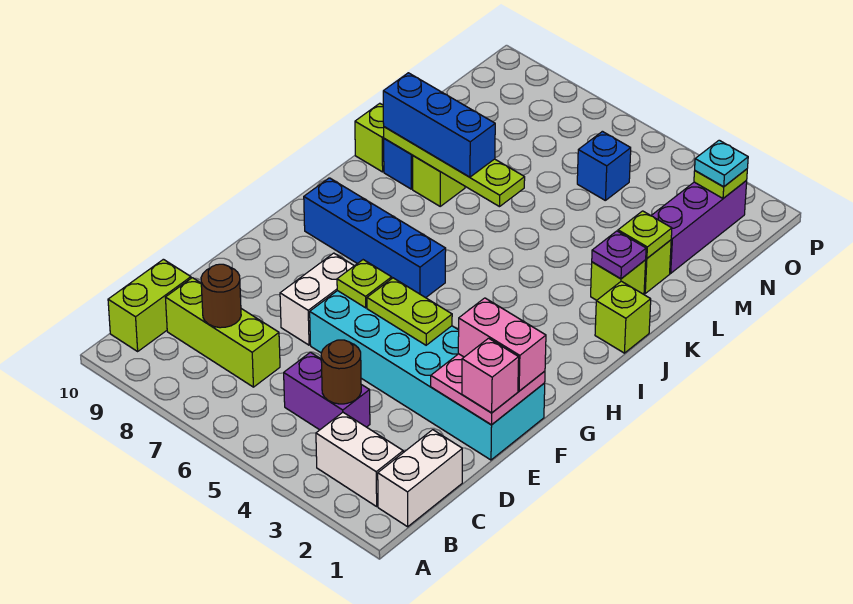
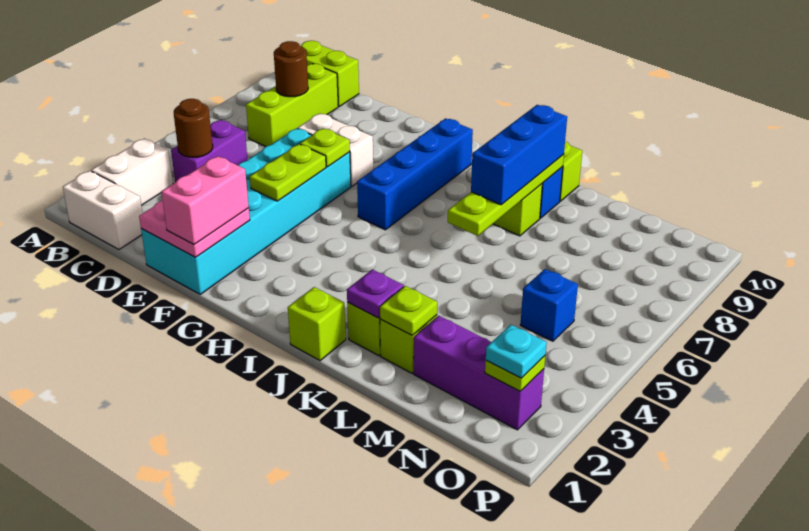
pink 1x1 brick [462,338,519,413] -> none

